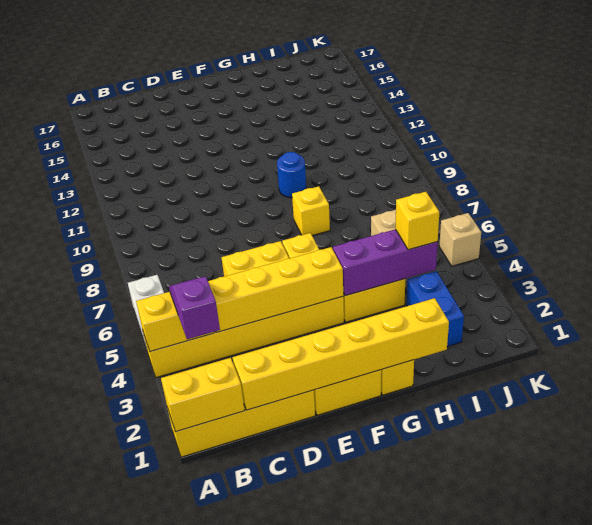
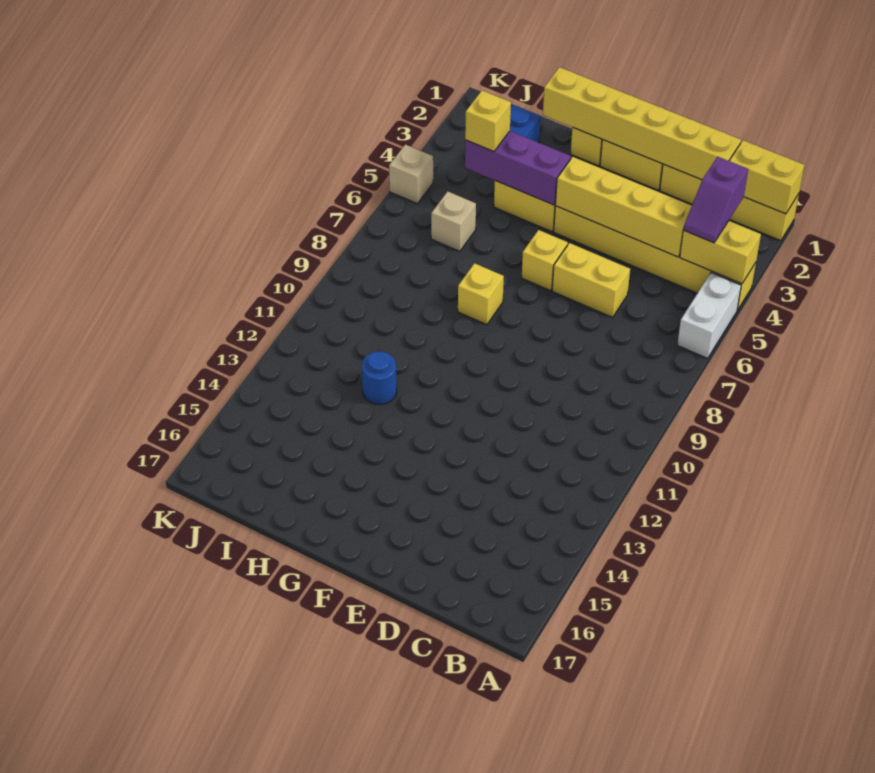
blue 1x1 round brick [277,152,306,198] -> blue 1x1 round brick moved to [362,351,397,405]

